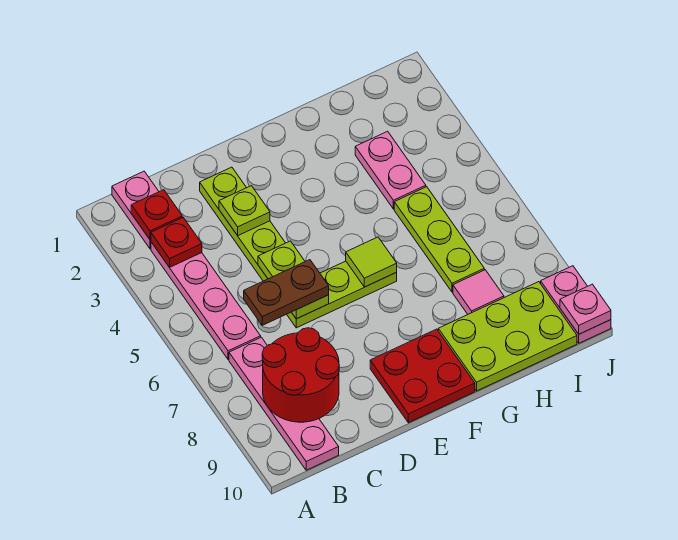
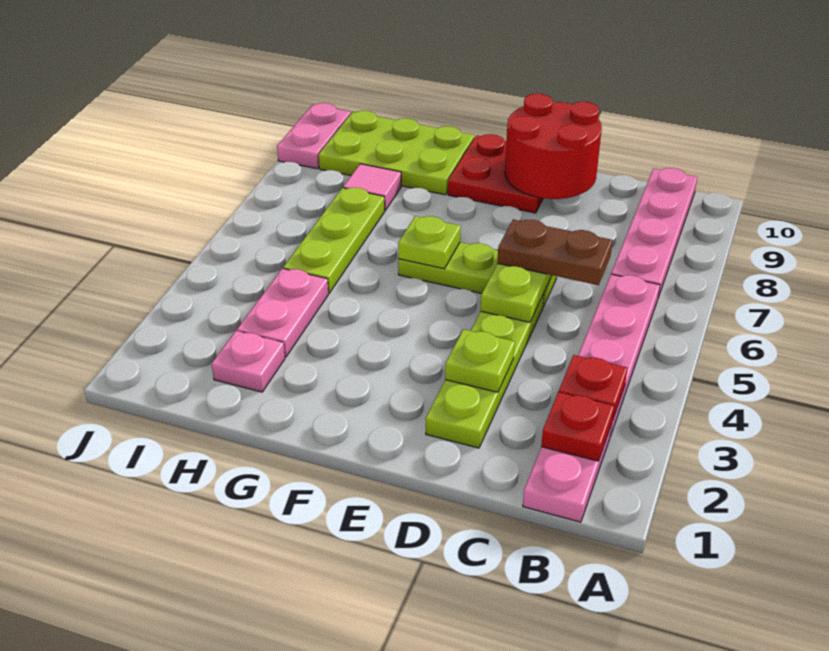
red 2x2 round brick [262,328,339,422] -> red 2x2 round brick moved to [505,94,602,199]
lime 1x1 tile [346,237,397,287] -> lime 1x1 plate [398,216,461,269]
pink 1x1 plate [560,284,611,334] -> pink 1x1 plate moved to [212,331,285,392]

